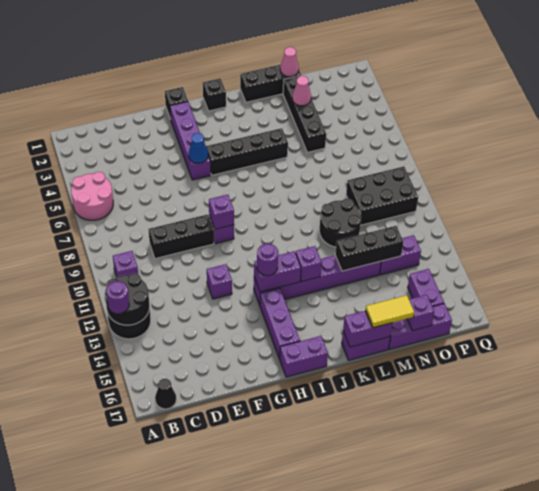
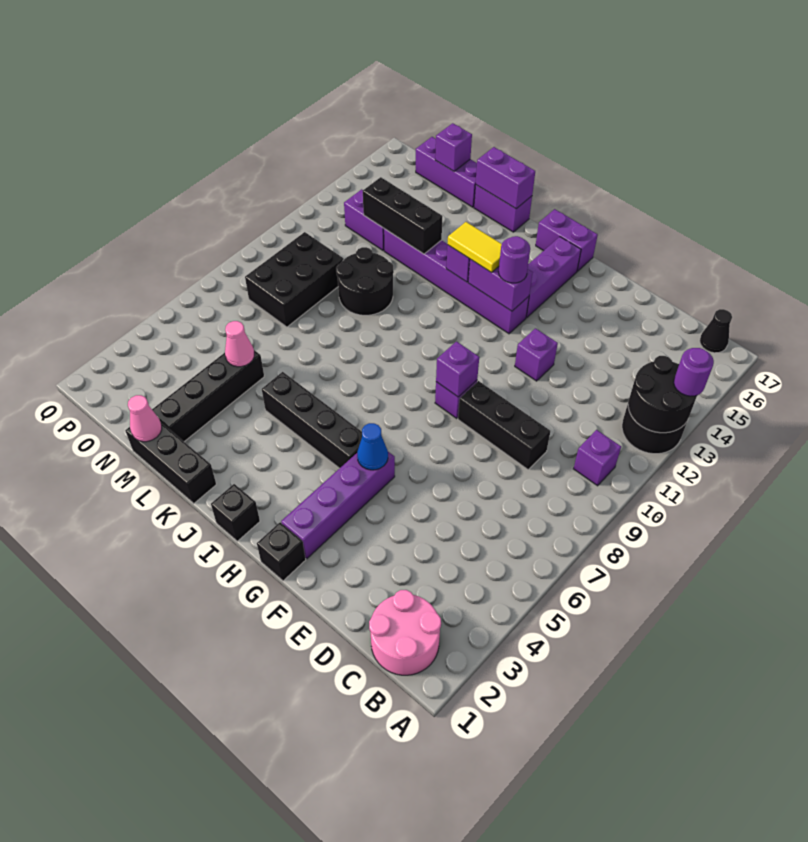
pink 2x2 round brick [71,172,113,220] -> pink 2x2 round brick moved to [369,590,441,675]
yellow 1x2 tile [365,295,414,328] -> yellow 1x2 tile moved to [448,222,502,272]
pink 1x1 cone [292,76,311,106] -> pink 1x1 cone moved to [225,321,254,367]
black 2x3 brick [346,166,418,225] -> black 2x3 brick turned to [245,232,344,327]
purple 1x2 brick [408,269,444,307] -> none

